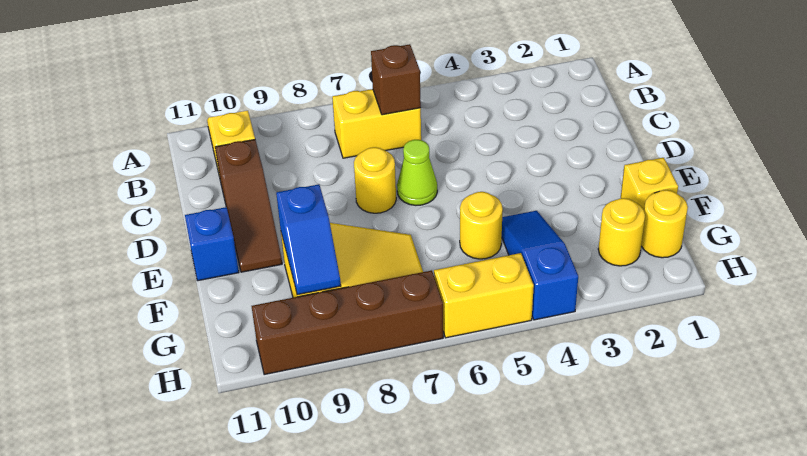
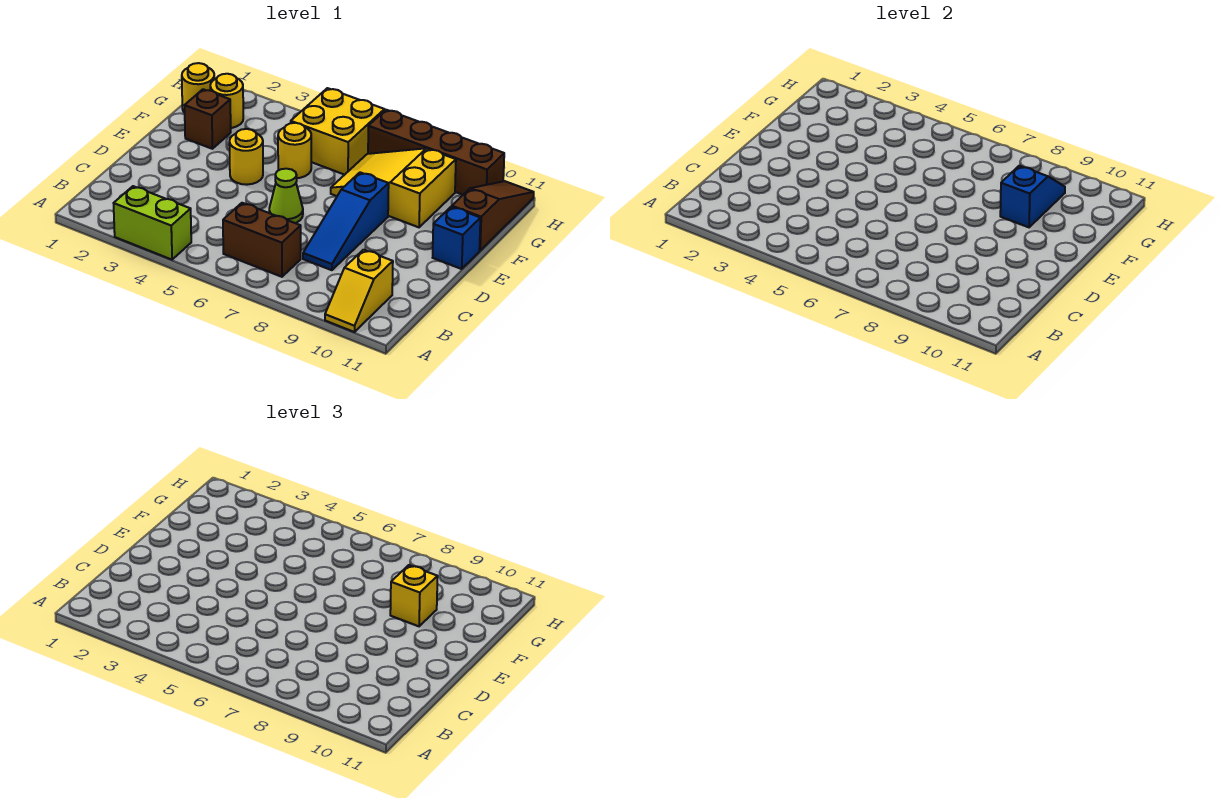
none -> lime 1x2 brick [114,186,191,260]
yellow 1x2 brick [332,89,421,158] -> brown 1x2 brick [223,203,301,277]
brown 1x1 brick [371,44,421,115] -> brown 1x1 brick moved to [185,89,231,149]
brown 1x3 slope [215,140,282,272] -> brown 1x3 slope moved to [452,181,534,251]
yellow 1x1 round brick [354,147,396,213] -> yellow 1x1 round brick moved to [229,129,263,185]
yellow 1x1 brick [621,158,678,210] -> yellow 1x1 brick moved to [390,565,438,626]
blue 1x3 slope [502,211,578,320] -> blue 1x3 slope moved to [303,172,389,270]
yellow 1x2 brick [434,253,534,338] -> yellow 2x2 brick [291,88,385,175]

